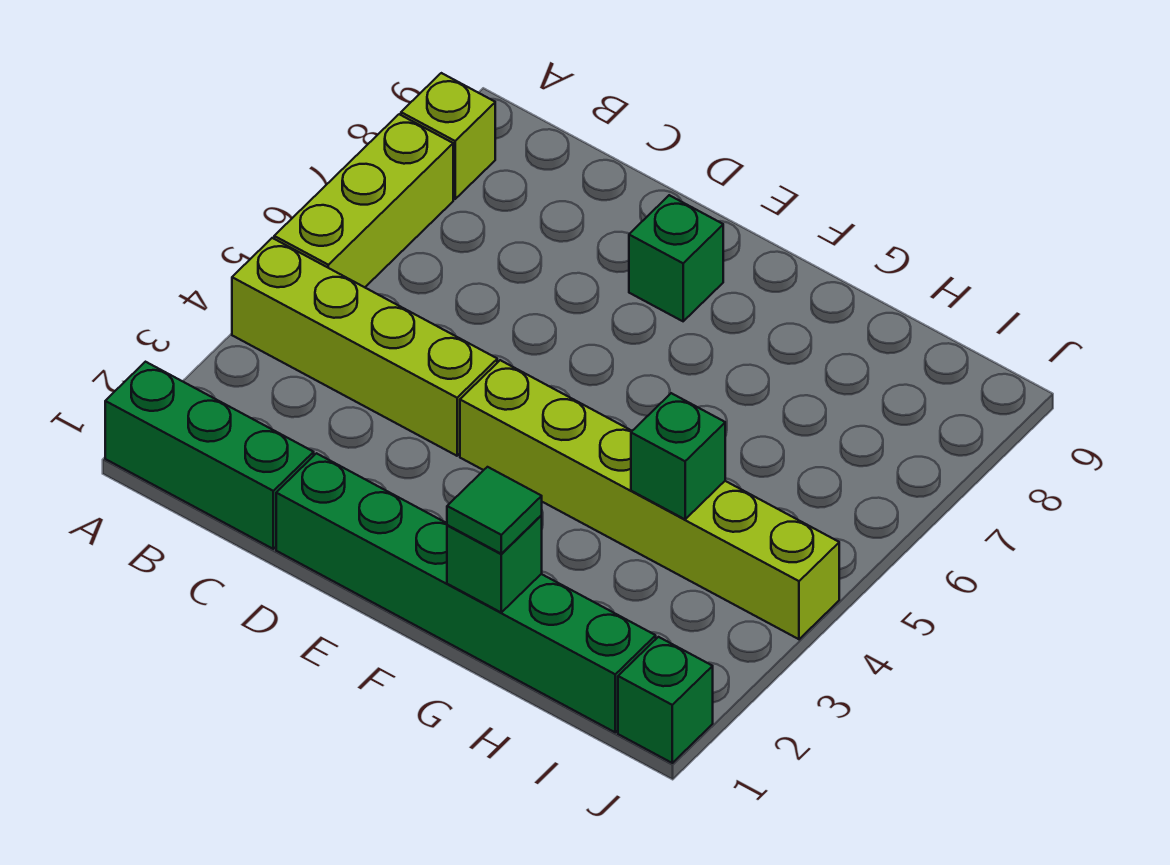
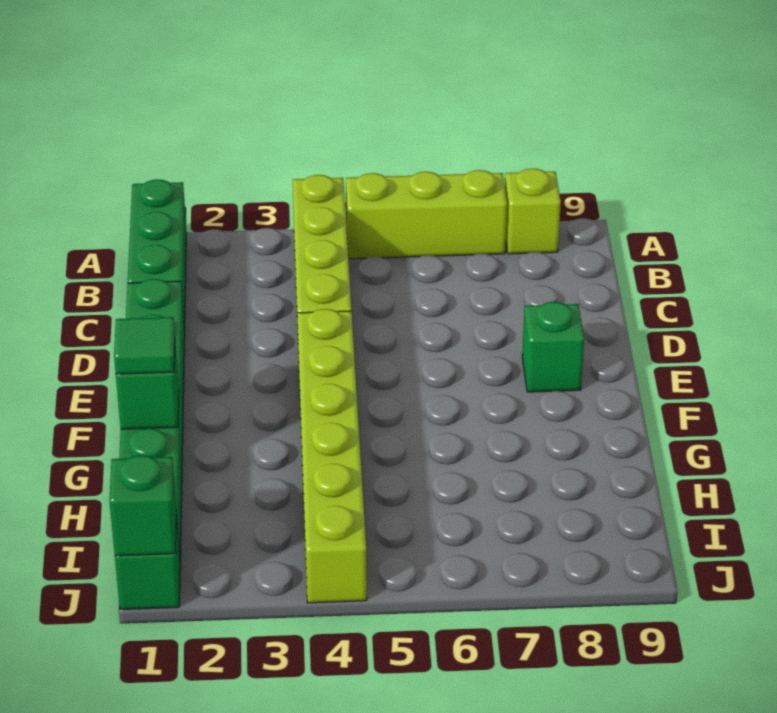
green 1x1 brick [631,393,725,519] -> green 1x1 brick moved to [109,455,176,556]

